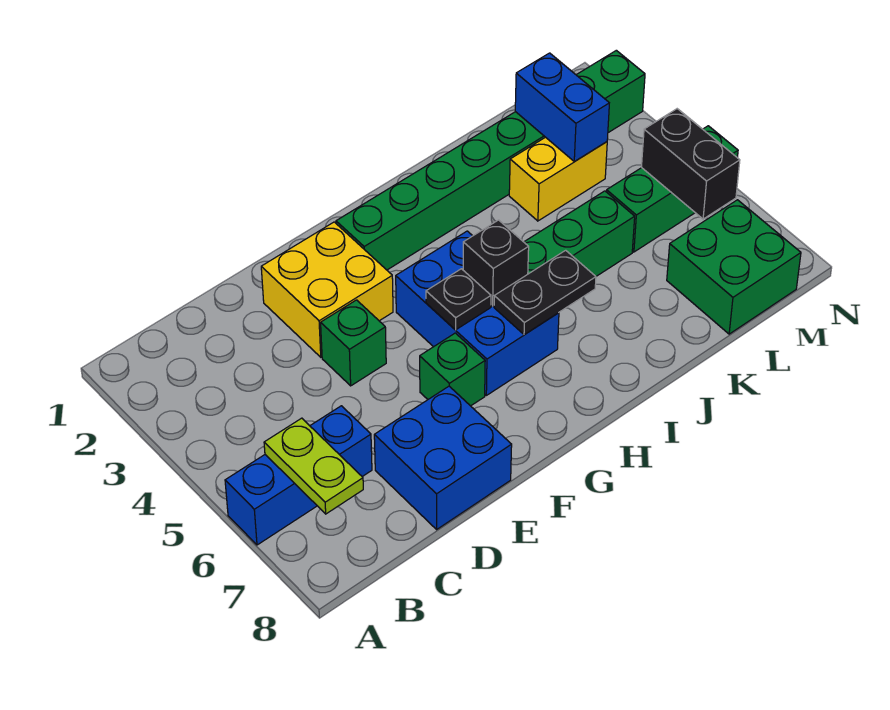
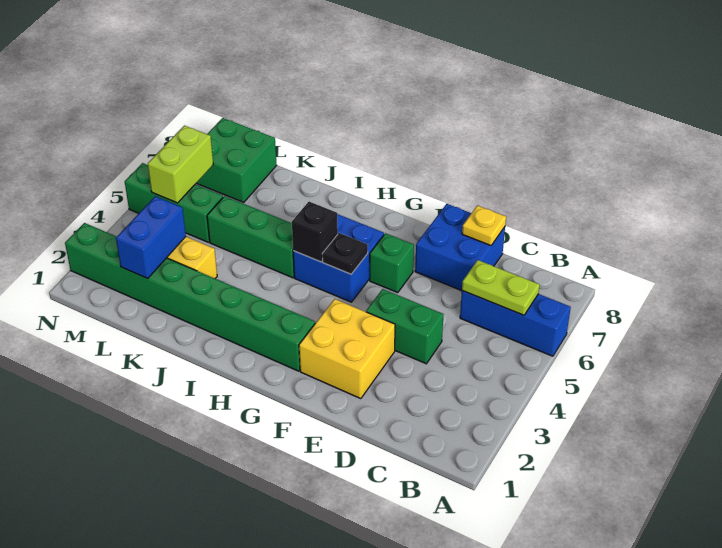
lime 1x2 plate [264,418,363,514] -> lime 1x2 plate turned to [462,260,540,315]
none -> yellow 1x1 plate [462,205,506,246]
green 1x1 brick [321,300,386,386] -> green 1x2 brick [366,289,444,364]
blue 2x3 brick [396,231,559,395] -> blue 2x2 brick [293,214,384,302]
black 1x2 plate [494,250,596,335] -> none
black 1x2 brick [642,109,740,219] -> lime 1x2 brick [148,126,213,203]

